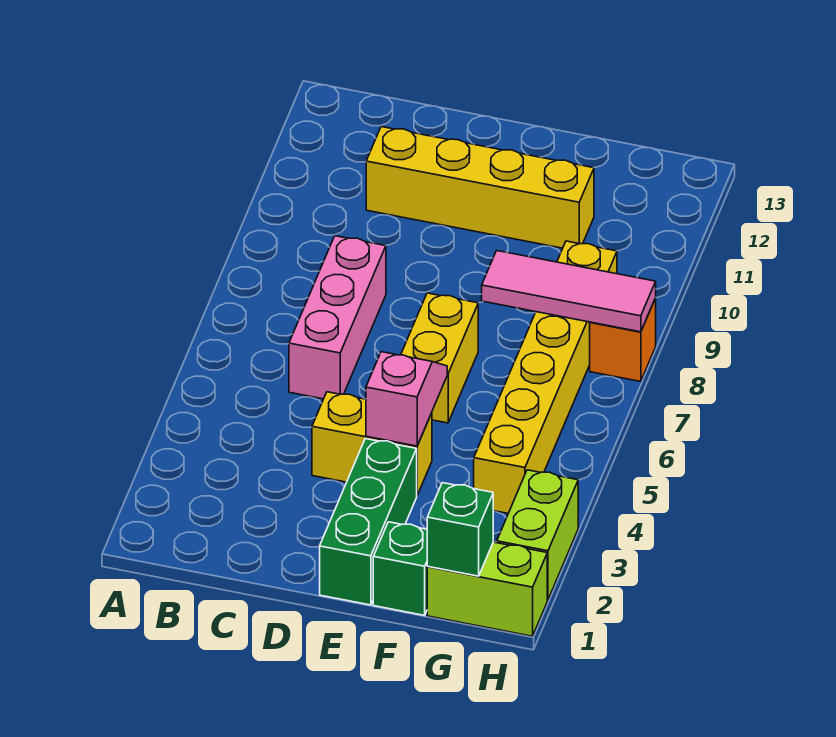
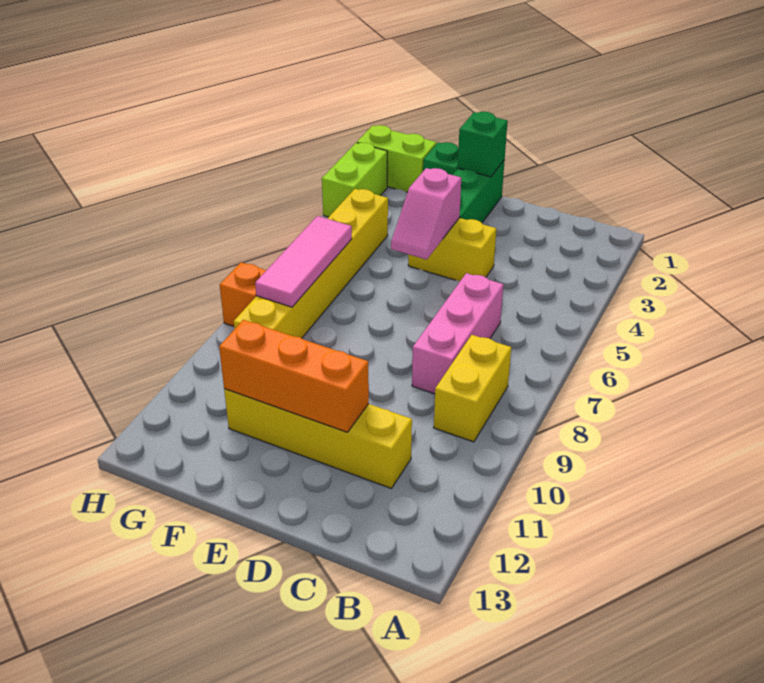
none -> orange 1x3 brick [219,320,369,432]
yellow 1x2 brick [401,293,478,423] -> yellow 1x2 brick moved to [434,335,511,442]
pink 1x3 tile [482,251,656,332] -> pink 1x3 tile turned to [255,216,352,307]
green 1x1 brick [427,483,493,576] -> green 1x1 brick moved to [458,112,508,177]

